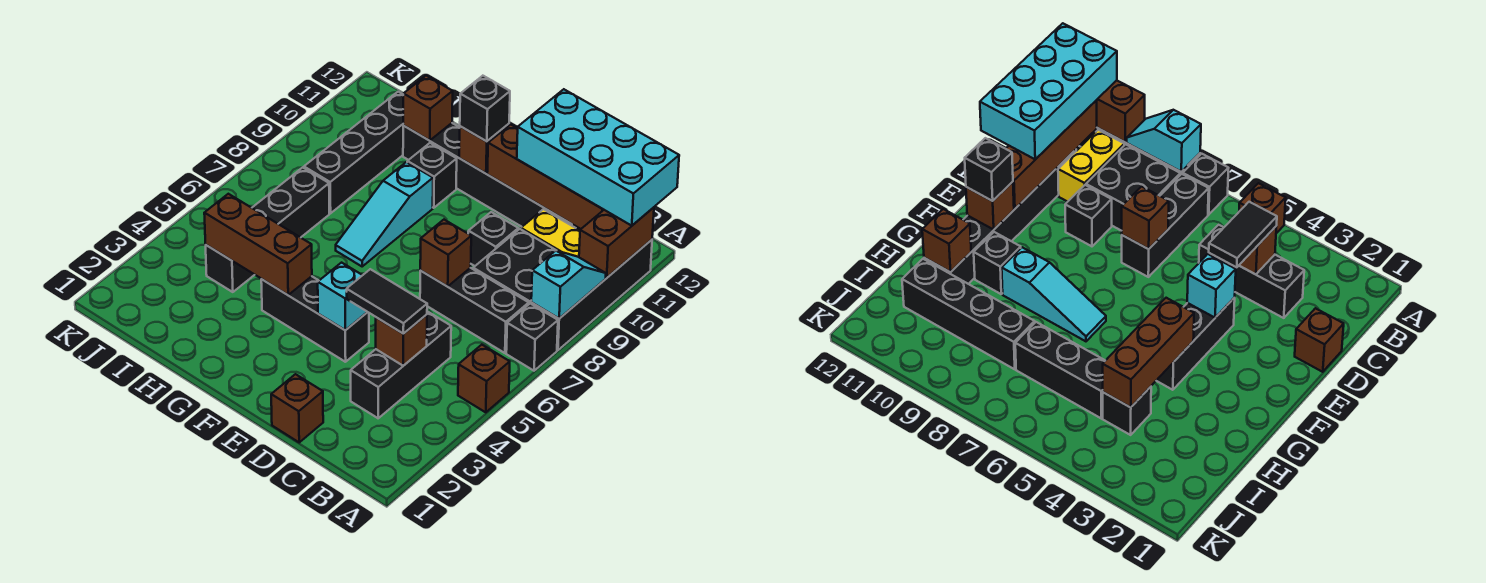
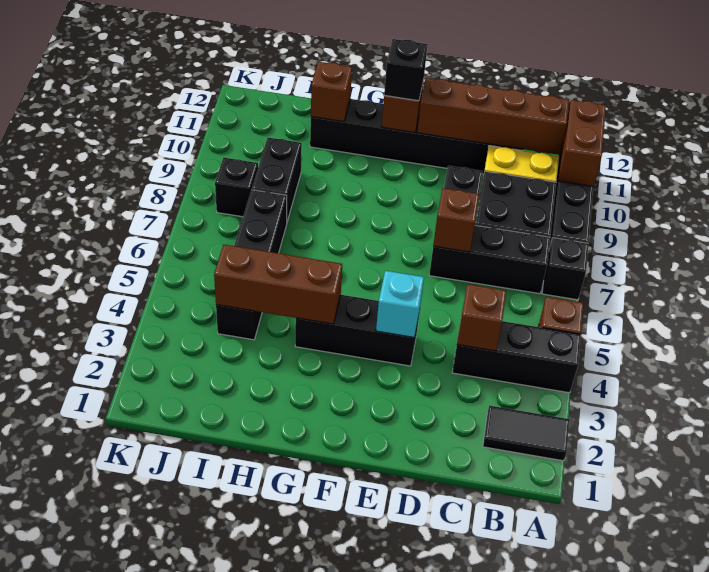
cyan 1x2 slope [531,251,606,318] -> none
cyan 2x4 brick [517,89,679,226] -> none
black 1x3 brick [351,311,451,418] -> black 1x3 brick turned to [452,321,581,393]
black 1x2 tile [347,269,427,334] -> black 1x2 tile moved to [483,405,569,461]
brown 1x1 brick [271,374,323,442] -> none
cyan 1x3 slope [336,162,433,266] -> none
black 1x1 brick [407,143,457,208] -> black 1x1 brick moved to [215,158,258,217]
black 1x4 brick [304,92,404,213] -> black 1x2 brick [252,138,302,222]

